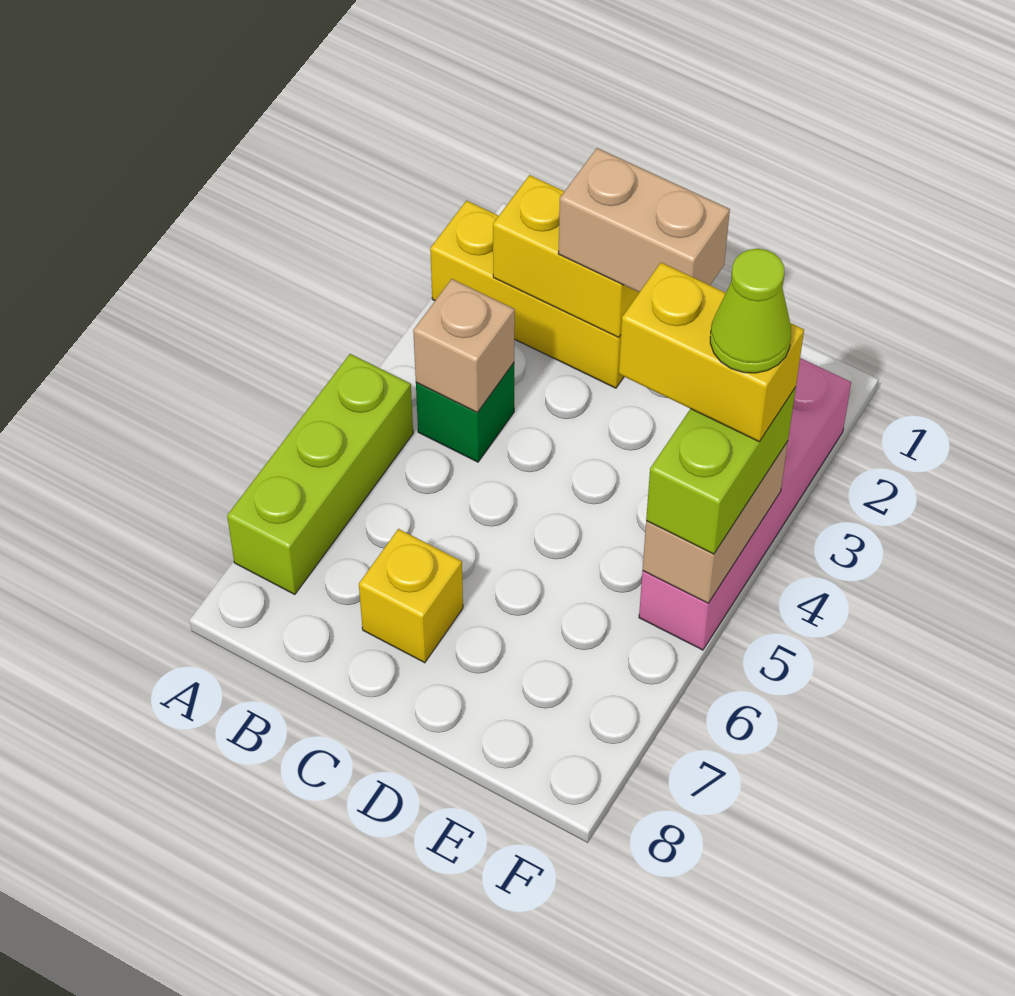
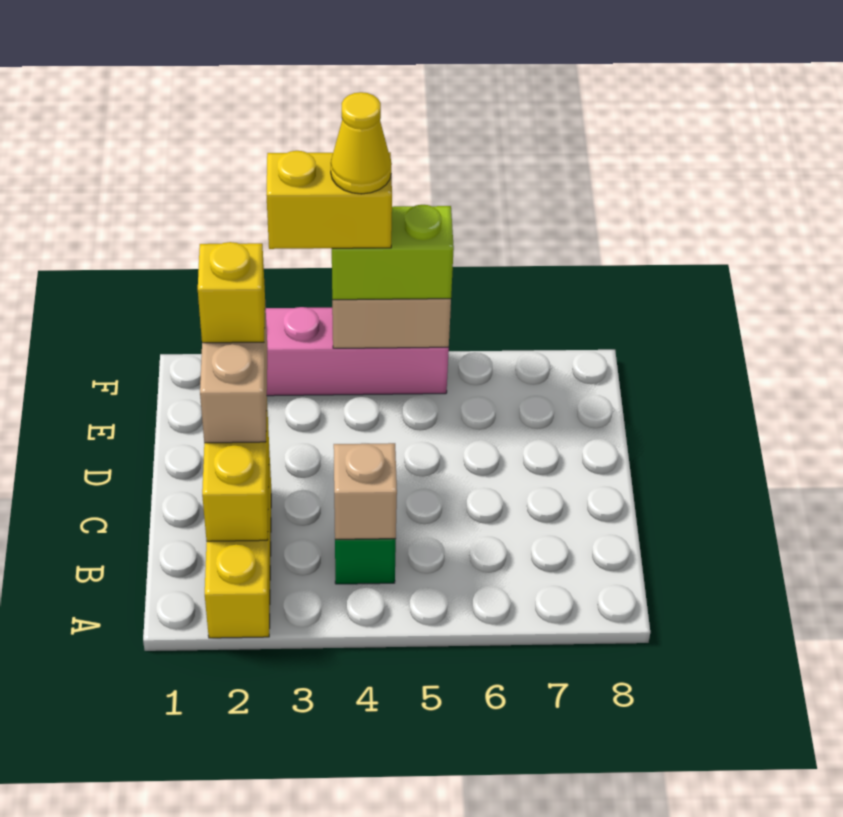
lime 1x3 brick [227,354,413,595] -> none
yellow 1x1 brick [359,529,463,663] -> yellow 1x1 brick moved to [198,242,265,343]
yellow 1x2 brick [619,263,804,441] -> yellow 1x2 brick turned to [266,151,392,249]
lime 1x1 cone [710,249,791,373] -> yellow 1x1 cone [331,92,392,194]

